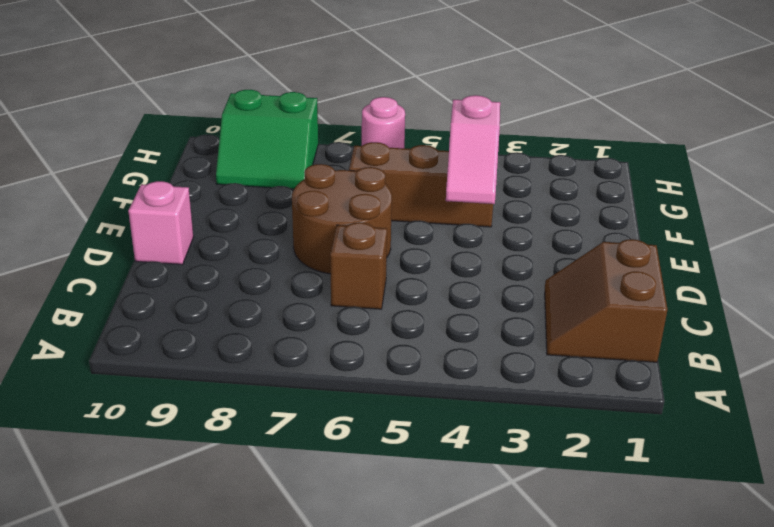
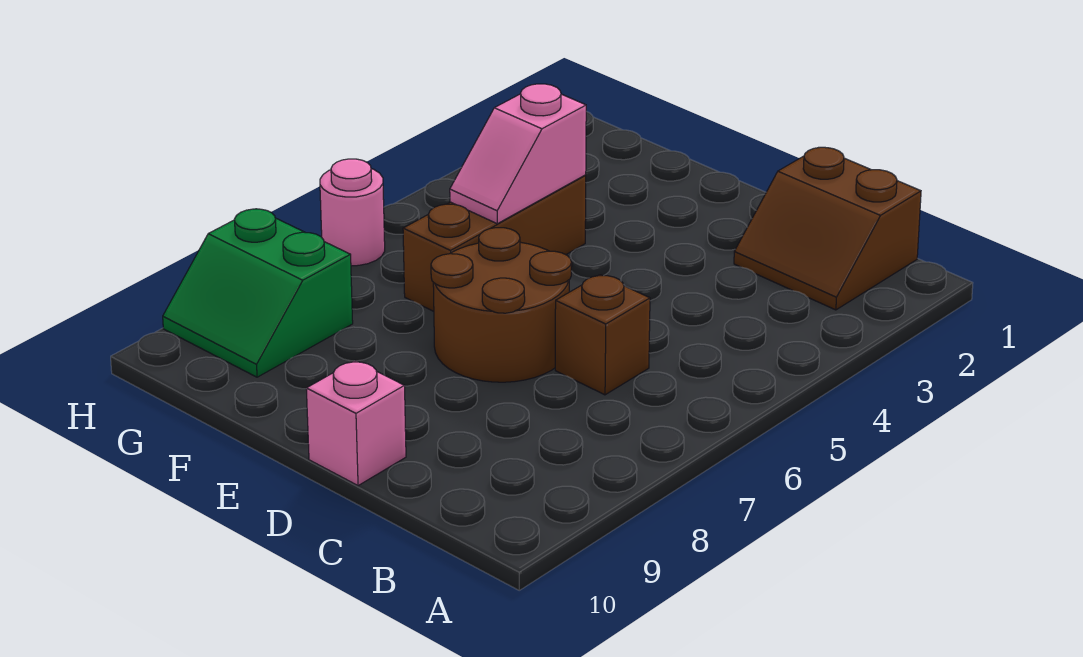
pink 1x2 slope [446,95,500,204] -> pink 1x2 slope turned to [450,84,586,224]
green 2x2 slope [216,90,318,189] -> green 2x2 slope turned to [163,209,353,377]

